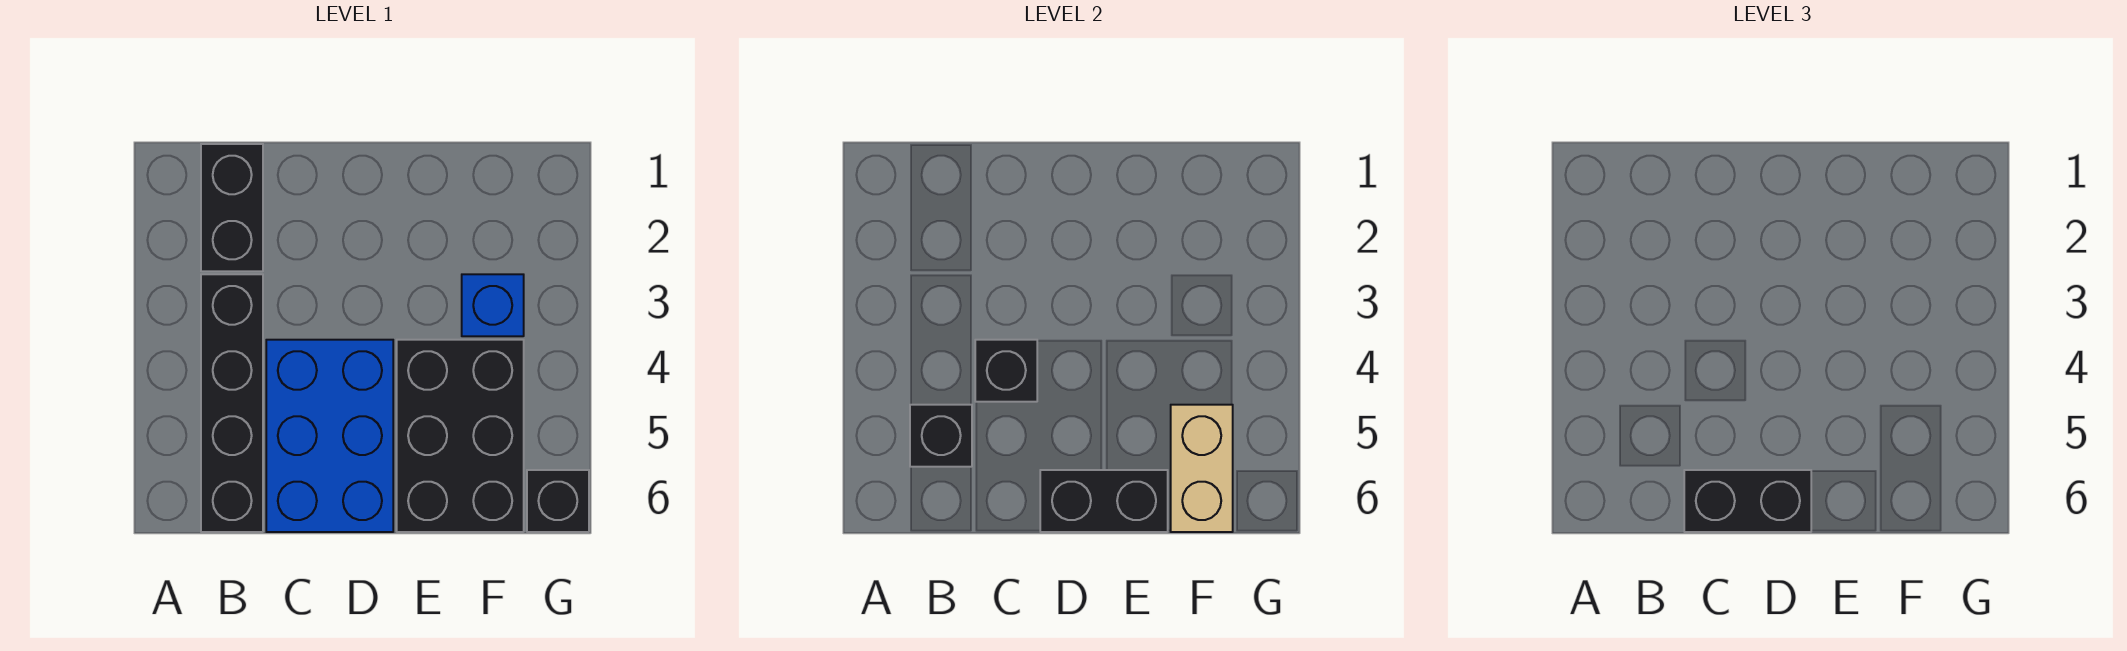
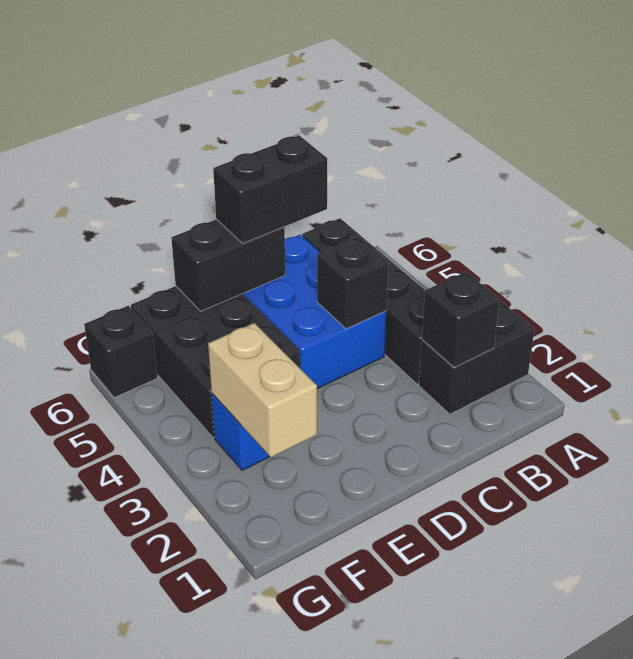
black 1x2 brick [201,144,263,271] -> black 1x2 brick turned to [419,302,534,414]
black 1x1 brick [910,405,972,467] -> black 1x1 brick moved to [422,272,499,367]
tan 1x2 brick [1171,405,1233,532] -> tan 1x2 brick moved to [208,323,317,457]

